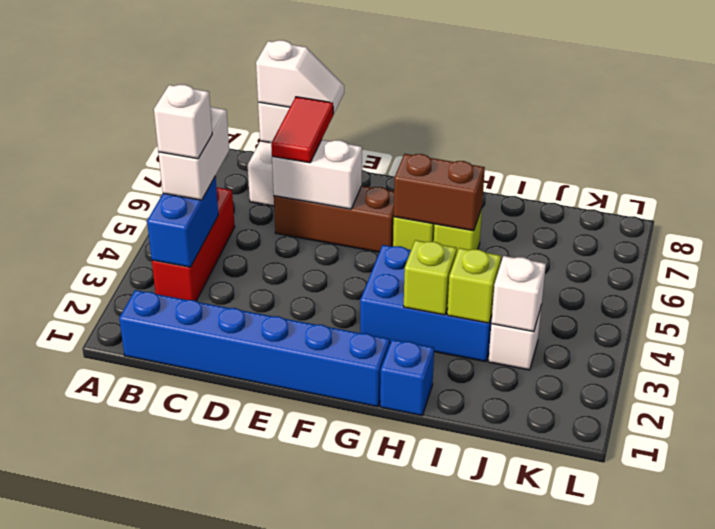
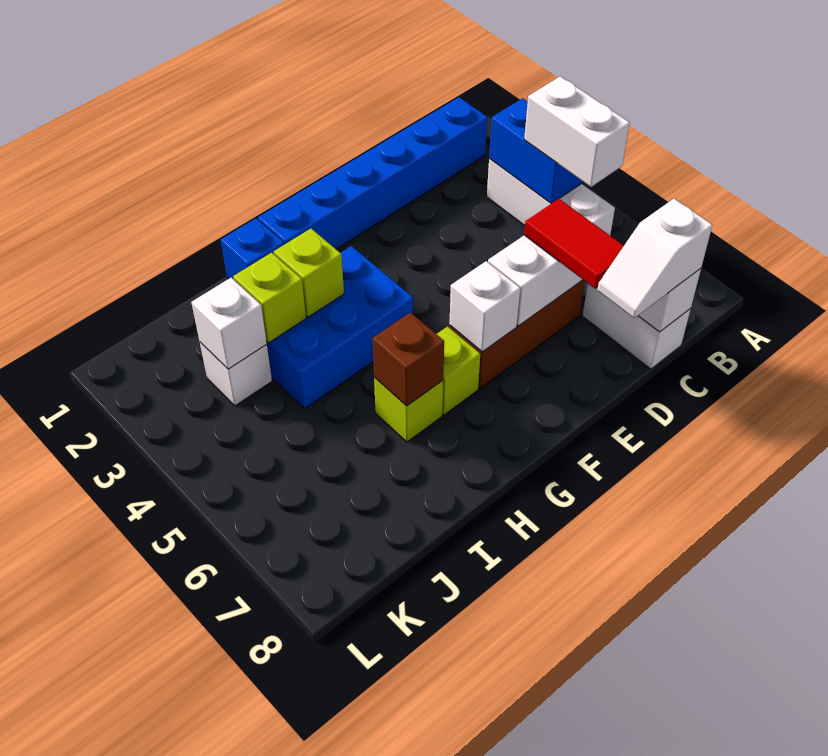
red 1x3 brick [152,187,235,301] -> white 1x3 brick [487,159,615,235]
white 1x1 brick [154,85,212,159] -> white 1x1 brick moved to [449,261,520,352]
brown 1x2 brick [394,154,485,231] -> brown 1x1 brick [373,312,444,406]

